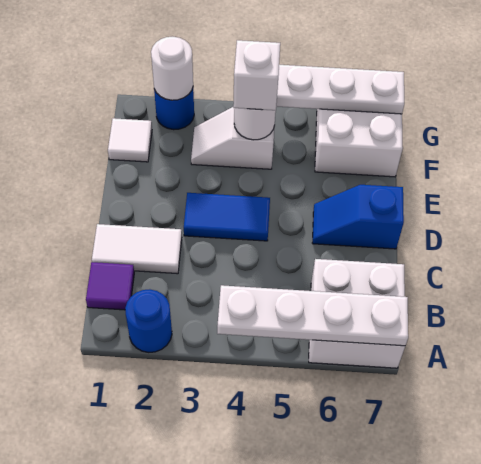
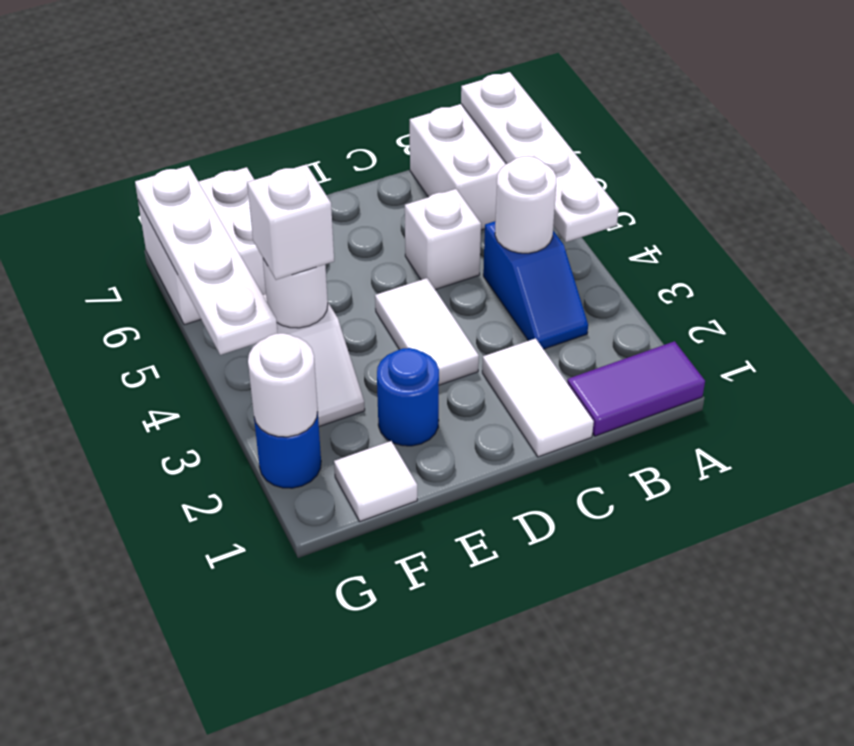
blue 1x1 round brick [125,289,172,352] -> blue 1x1 round brick moved to [377,348,439,446]
purple 1x1 tile [86,262,134,310] -> purple 1x2 tile [567,341,705,436]
none -> white 1x1 round brick [495,156,556,253]
none -> white 1x1 brick [405,189,481,290]
blue 1x2 tile [184,193,270,241] -> white 1x2 tile [375,278,479,385]
blue 1x2 slope [313,185,404,249] -> blue 1x2 slope moved to [483,221,588,349]

